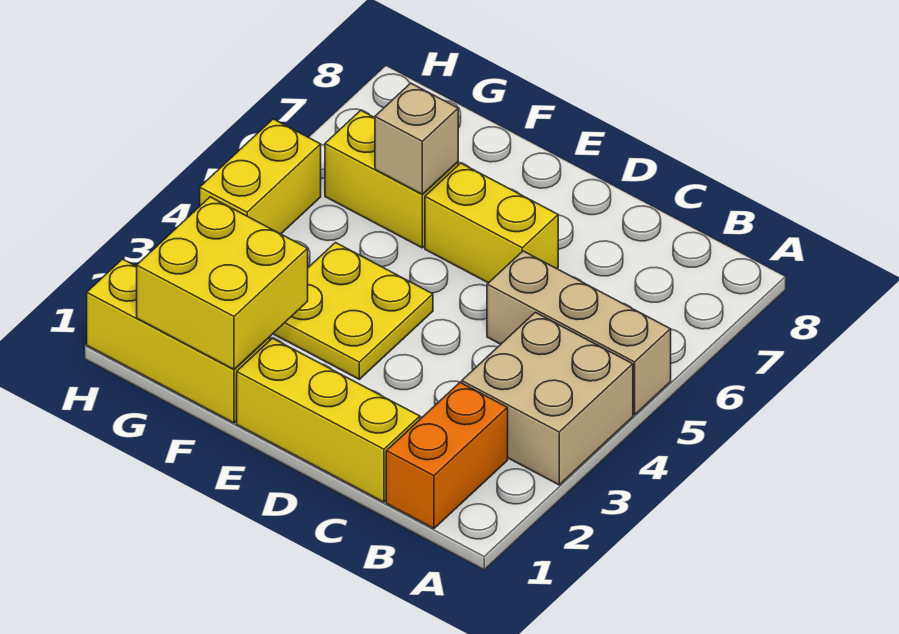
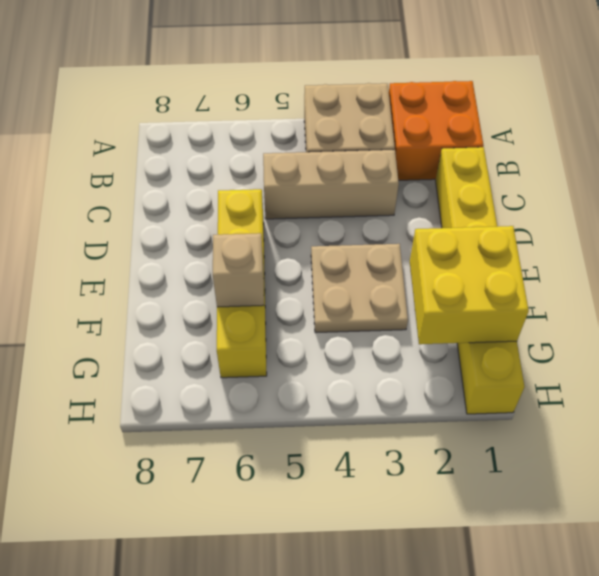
tan 1x3 brick [487,251,671,415] -> tan 1x3 brick turned to [263,150,399,219]
orange 1x2 brick [386,382,508,529] -> orange 2x2 brick [389,81,484,180]
yellow 2x2 plate [273,243,433,379] -> tan 2x2 plate [311,244,408,333]
yellow 1x2 brick [200,119,321,234] -> none

